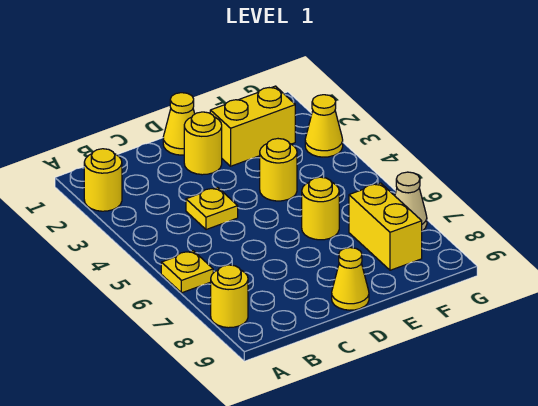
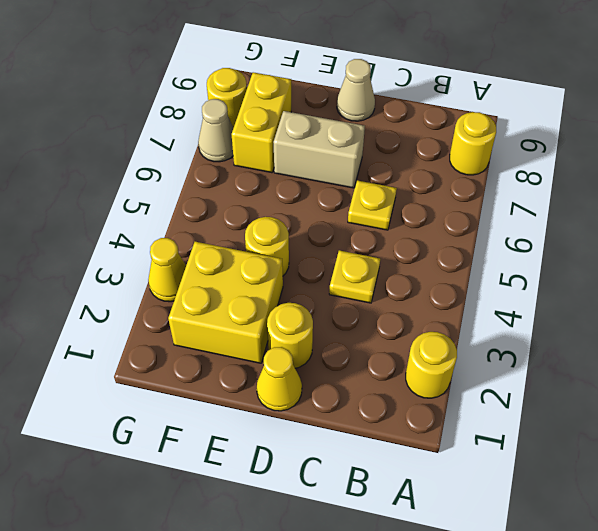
yellow 1x1 plate [161,251,213,293] -> yellow 1x1 plate moved to [348,180,397,230]
none -> tan 1x2 brick [273,111,365,188]
yellow 1x1 cone [332,248,369,310] -> tan 1x1 cone [337,59,375,121]
yellow 1x2 brick [210,86,295,166] -> yellow 2x2 brick [168,241,283,363]
yellow 1x1 round brick [302,177,339,240] -> yellow 1x1 round brick moved to [207,68,247,128]

